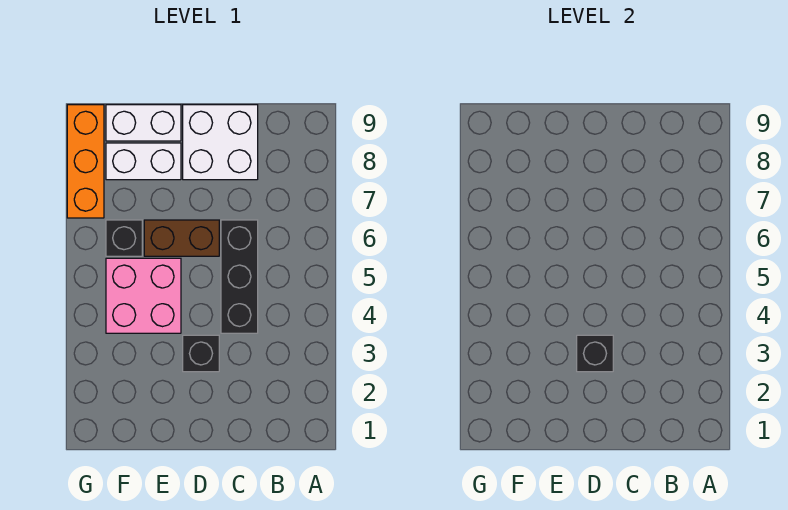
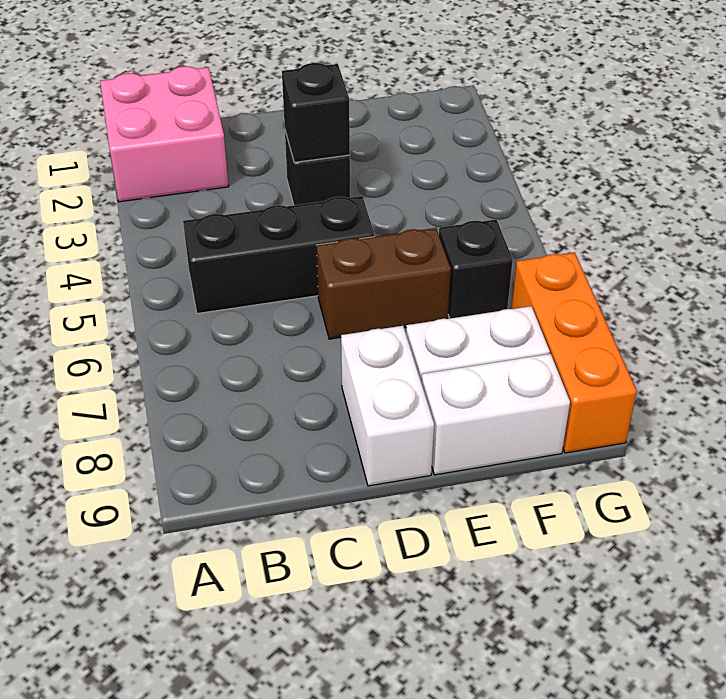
black 1x3 brick [221,220,258,333] -> black 1x3 brick turned to [183,196,375,314]
white 2x2 brick [183,105,258,180] -> white 1x2 brick [341,326,434,486]
pink 2x2 brick [106,258,181,333] -> pink 2x2 brick moved to [100,66,229,202]

